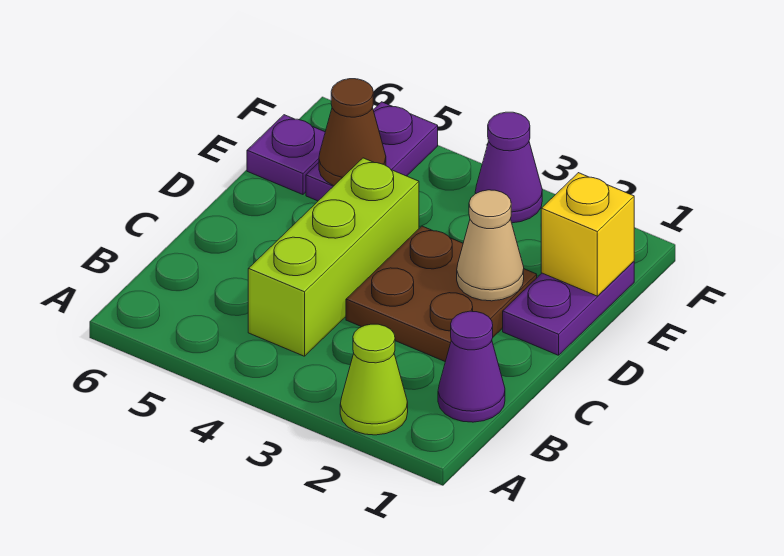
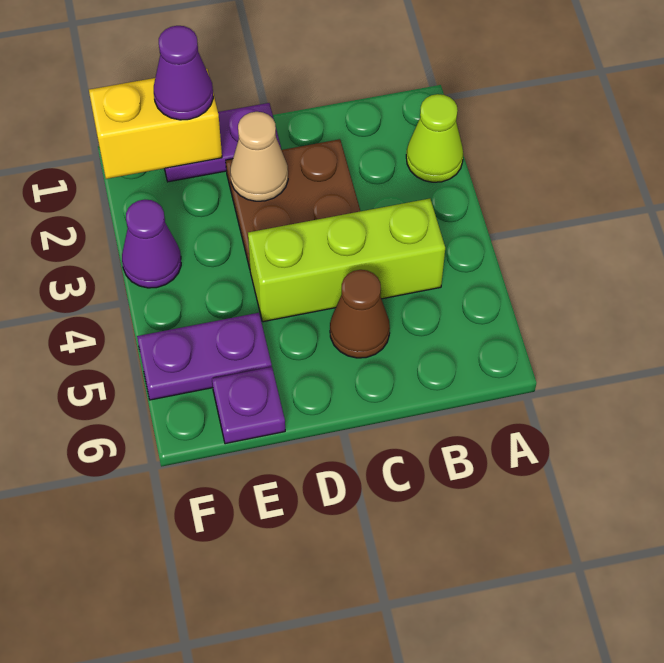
purple 1x1 cone [438,311,505,422] -> purple 1x1 cone moved to [154,26,213,120]
yellow 1x1 brick [541,173,634,296] -> yellow 1x2 brick [89,69,222,179]
brown 1x1 cone [319,79,386,186] -> brown 1x1 cone moved to [330,270,390,358]

